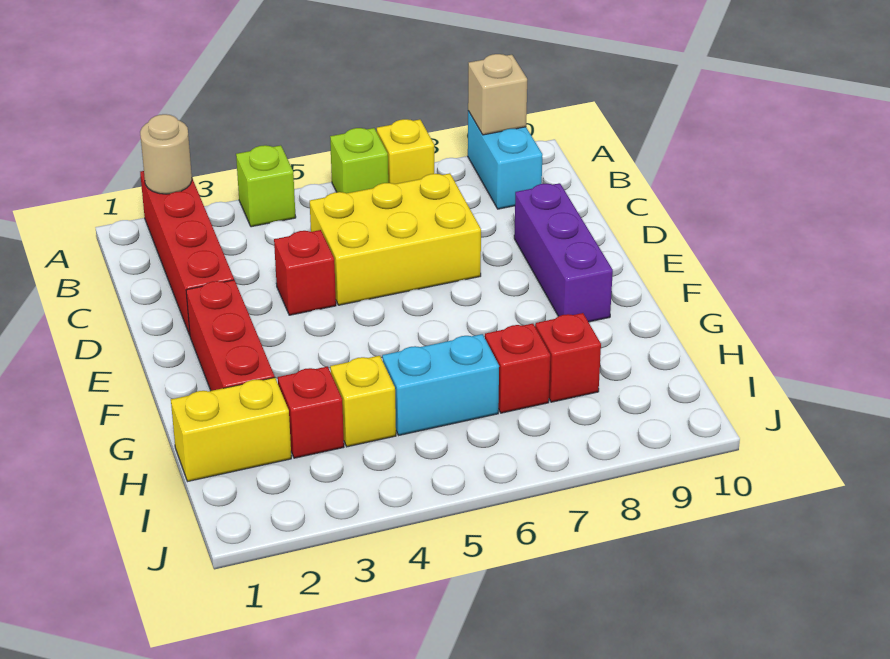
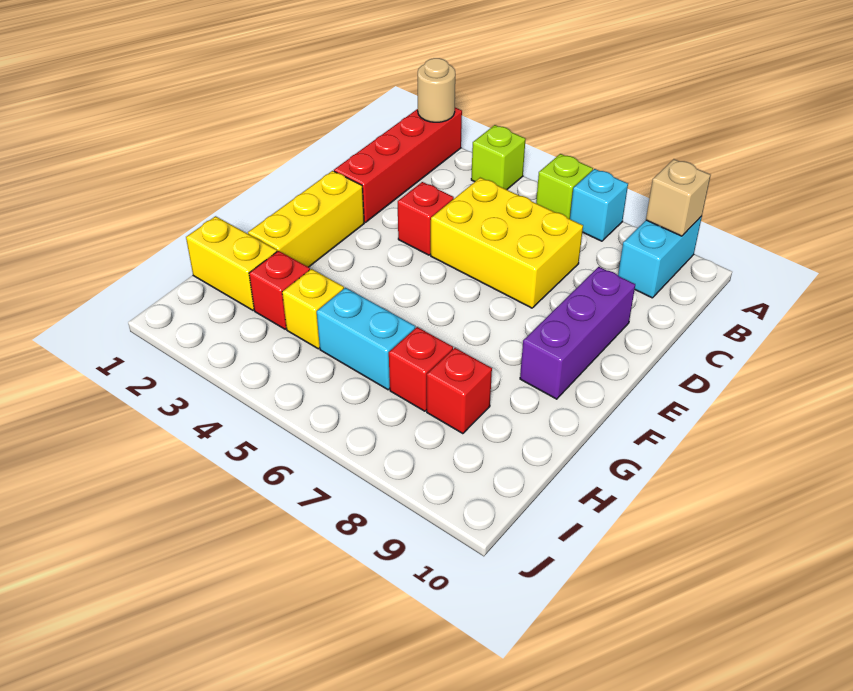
yellow 1x1 brick [377,119,434,184] -> cyan 1x1 brick [570,169,628,241]
red 1x3 brick [186,280,275,391] -> yellow 1x3 brick [248,171,364,267]

